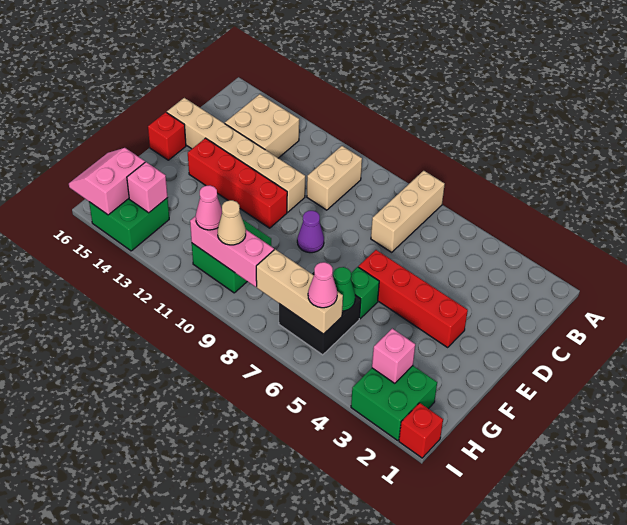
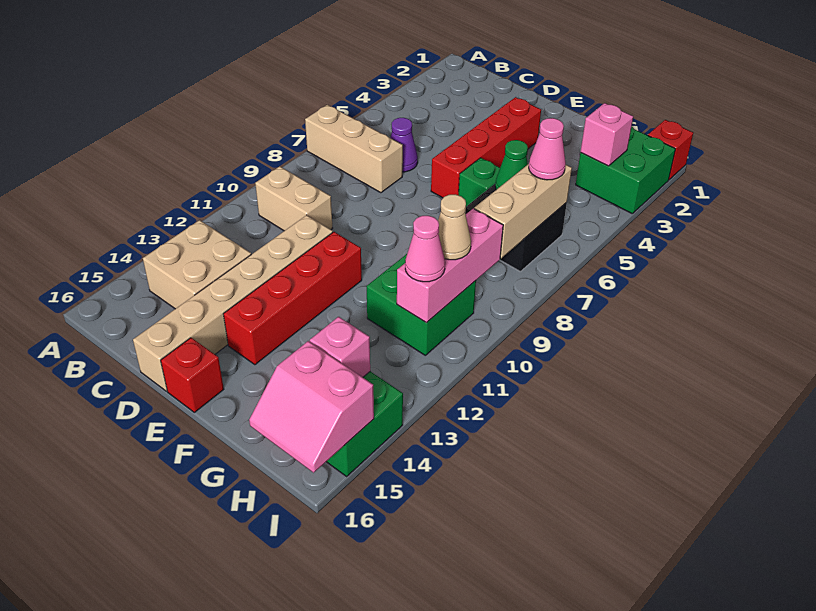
purple 1x1 cone [297,211,324,253] -> purple 1x1 cone moved to [391,118,418,172]

